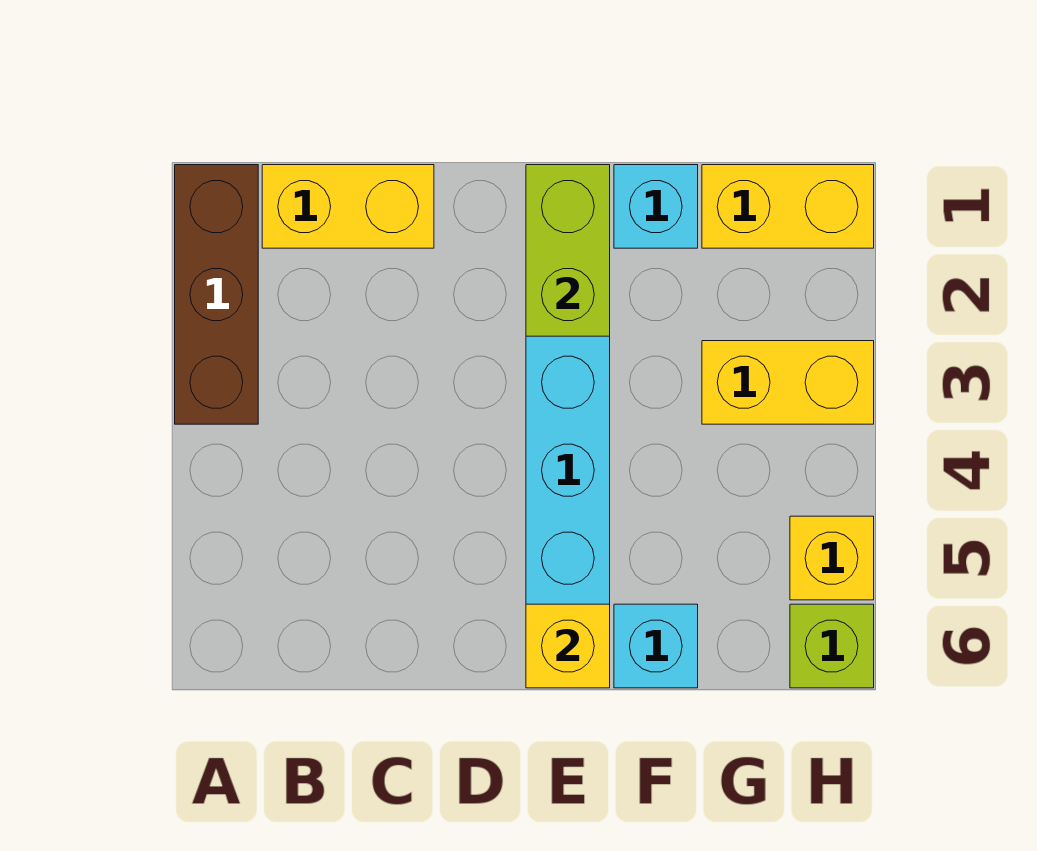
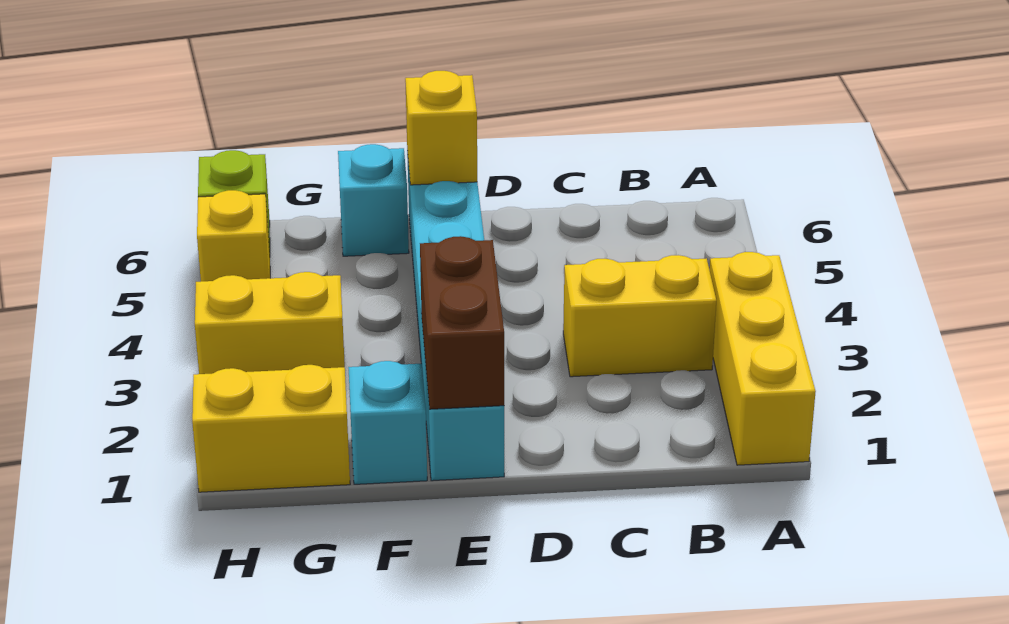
brown 1x3 brick [175,165,258,424] -> yellow 1x3 brick [710,252,816,465]
yellow 1x2 brick [262,165,434,248] -> yellow 1x2 brick moved to [563,255,716,377]
lime 1x2 brick [526,165,610,336] -> brown 1x2 brick [420,236,504,409]

